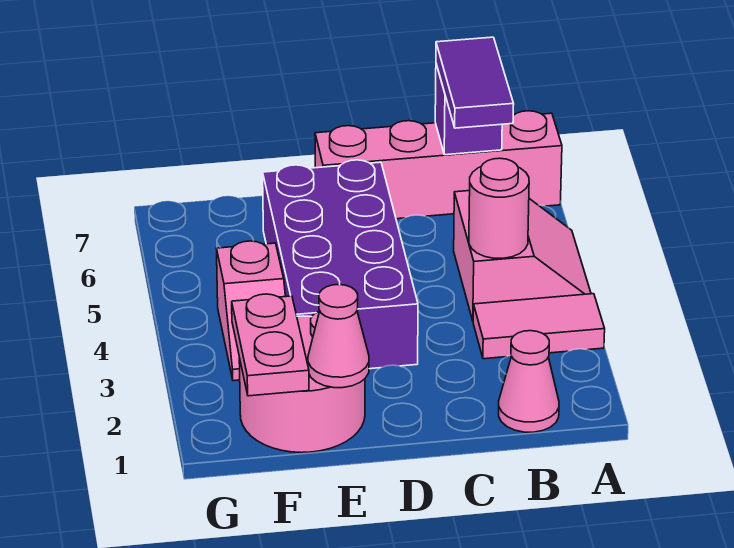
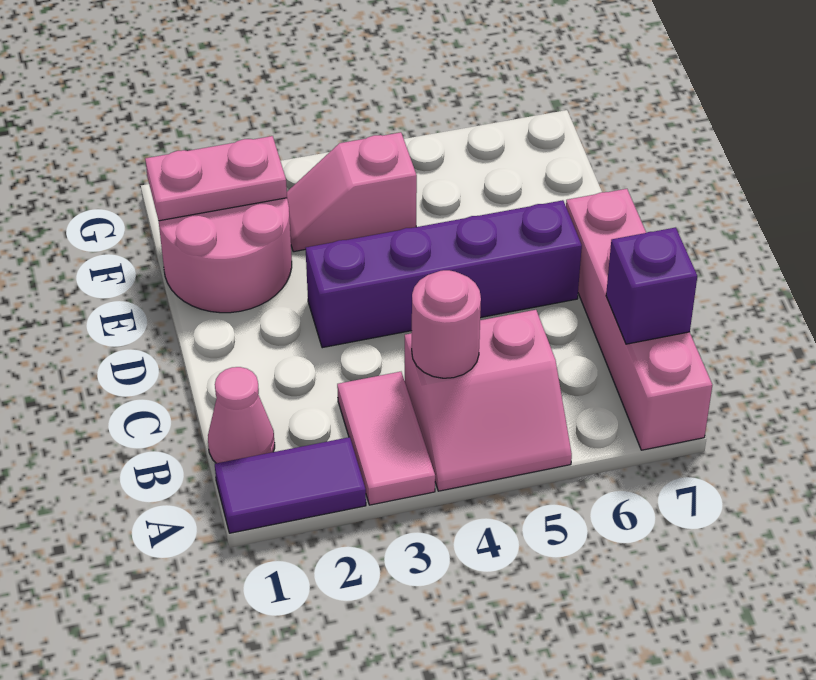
purple 1x2 tile [436,37,514,128] -> purple 1x2 tile moved to [215,437,366,533]
purple 2x4 brick [263,160,418,369] -> purple 1x4 brick [306,200,582,348]
pink 1x1 cone [308,284,369,388] -> none

